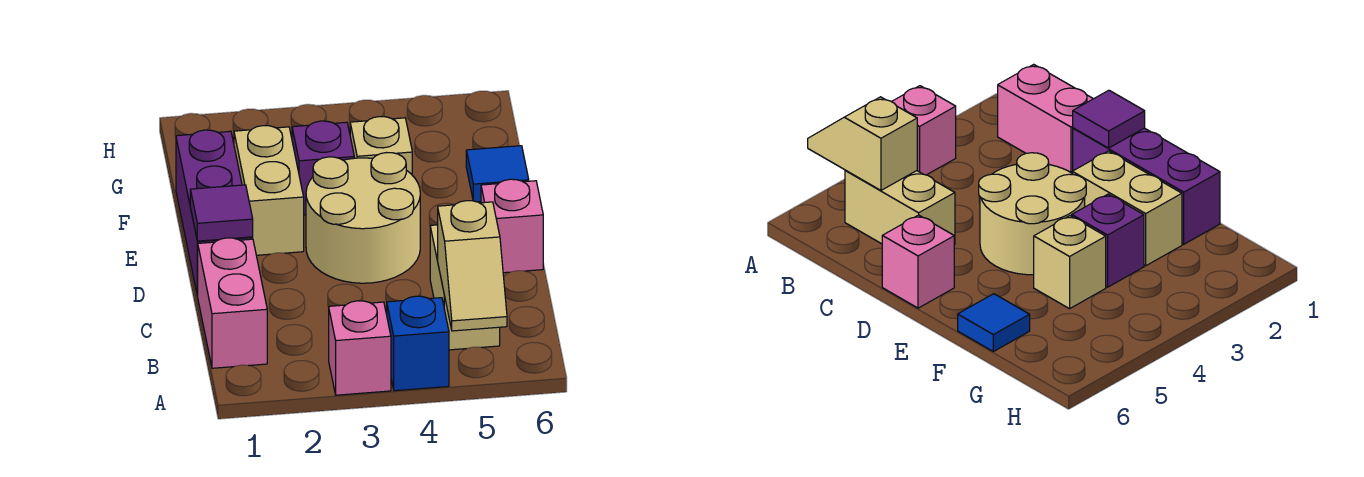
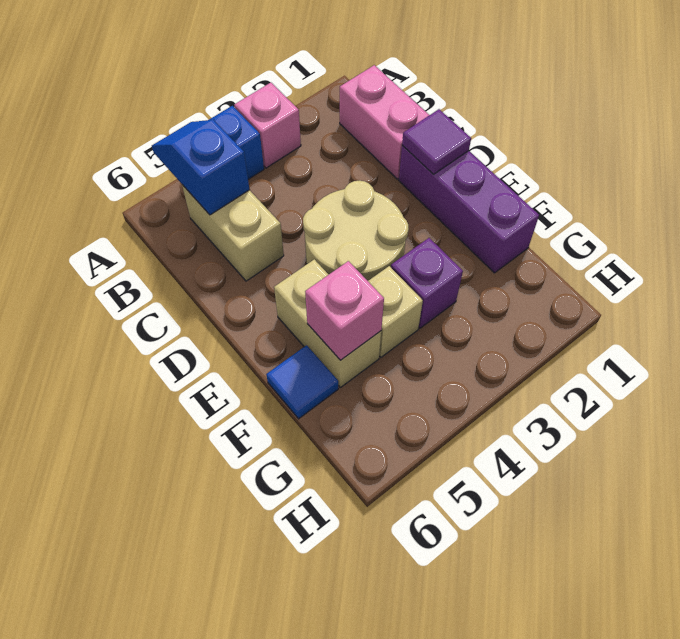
tan 1x2 slope [438,201,507,331] -> blue 1x2 slope [152,120,250,215]
pink 1x1 brick [481,179,543,273] -> pink 1x1 brick moved to [305,261,384,360]
tan 1x2 brick [234,126,304,255] -> tan 1x2 brick moved to [274,259,381,388]

